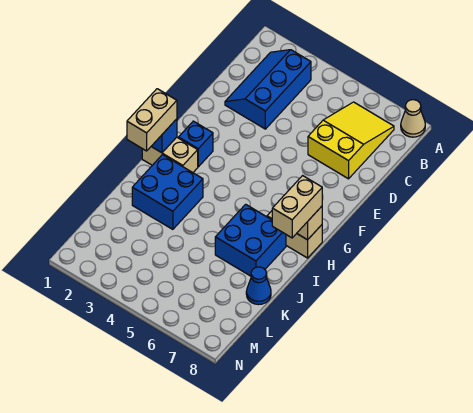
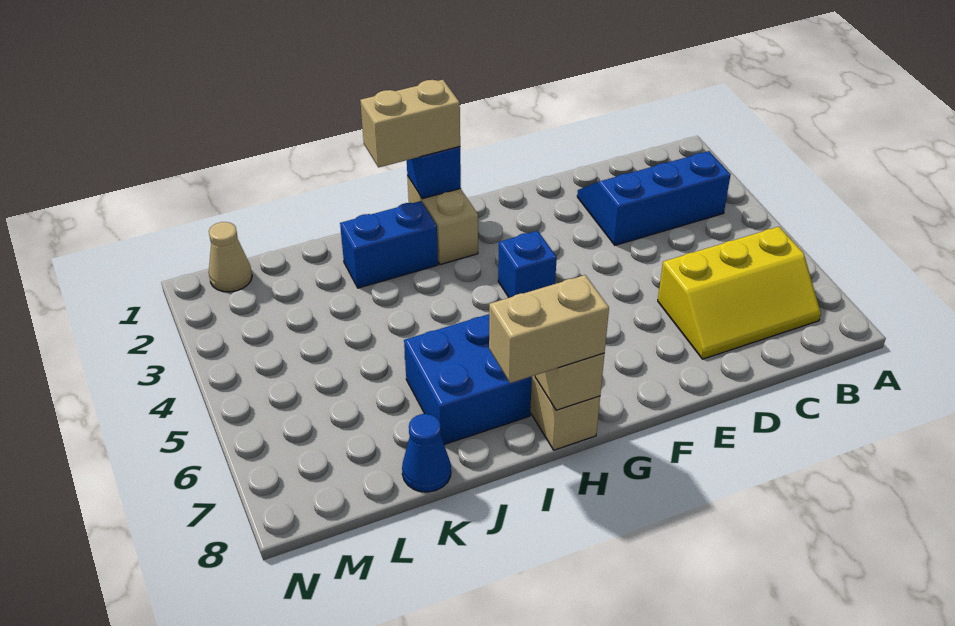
tan 1x1 cone [401,100,425,137] -> tan 1x1 cone moved to [209,222,252,292]
yellow 2x3 slope [308,102,394,179] -> yellow 2x3 slope turned to [658,227,821,359]
blue 1x1 brick [179,121,213,167] -> blue 1x1 brick moved to [498,231,557,298]
blue 2x2 brick [132,155,203,229] -> blue 1x2 brick [340,201,438,288]

